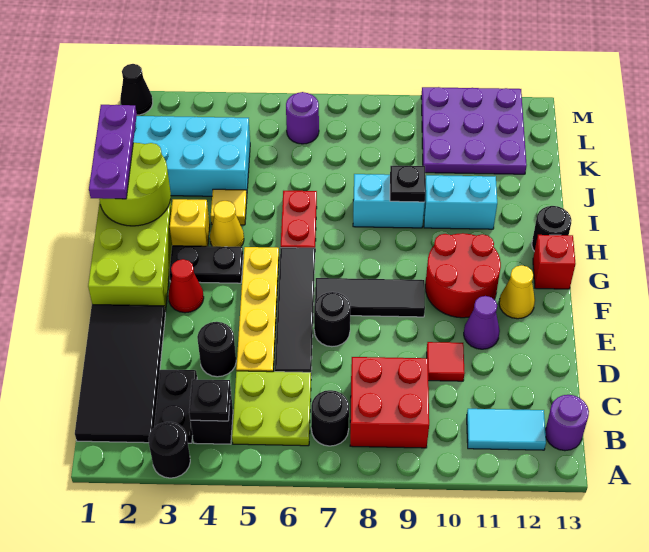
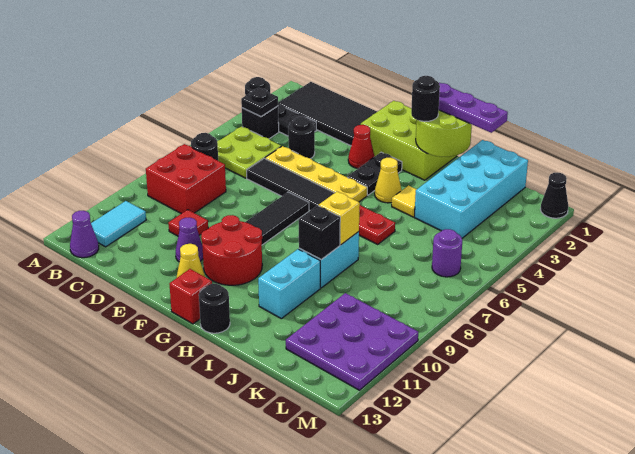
purple 1x1 round brick [545,395,589,451] -> purple 1x1 cone [70,211,99,258]
black 1x1 round brick [314,292,351,347] -> black 1x1 round brick moved to [411,76,440,121]
yellow 1x1 brick [170,199,210,246] -> yellow 1x1 brick moved to [318,192,360,245]
black 1x1 plate [390,166,425,202] -> black 1x1 brick [299,205,340,259]

